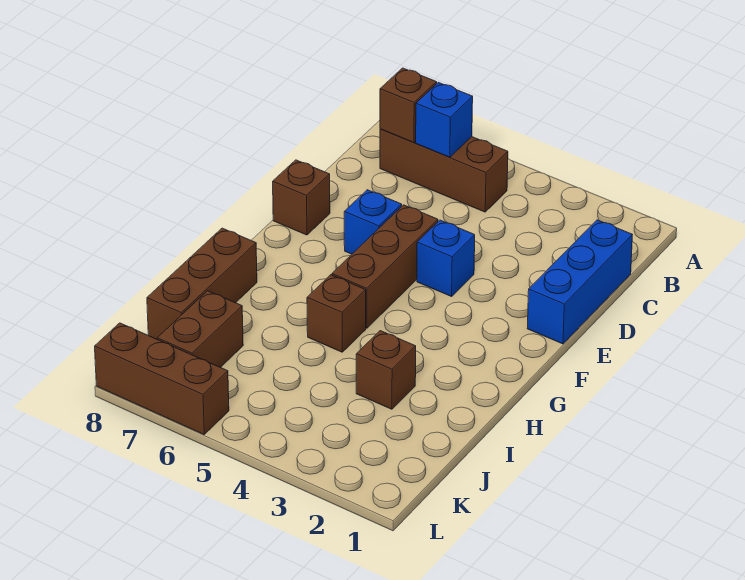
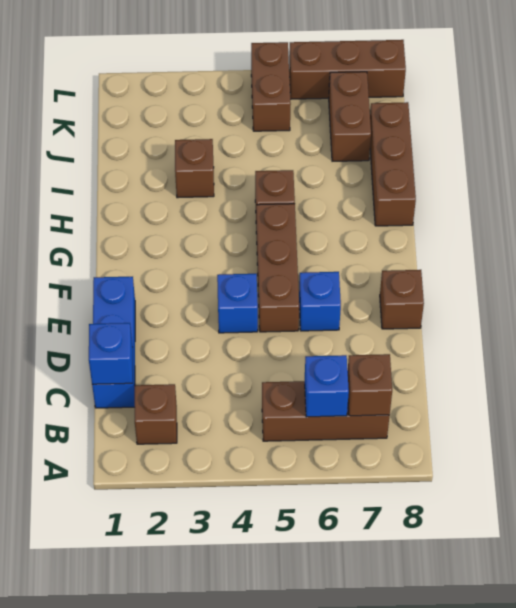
none -> brown 1x1 brick [135,384,177,444]
none -> blue 1x1 brick [89,323,133,384]
none -> brown 1x2 brick [251,42,291,131]

